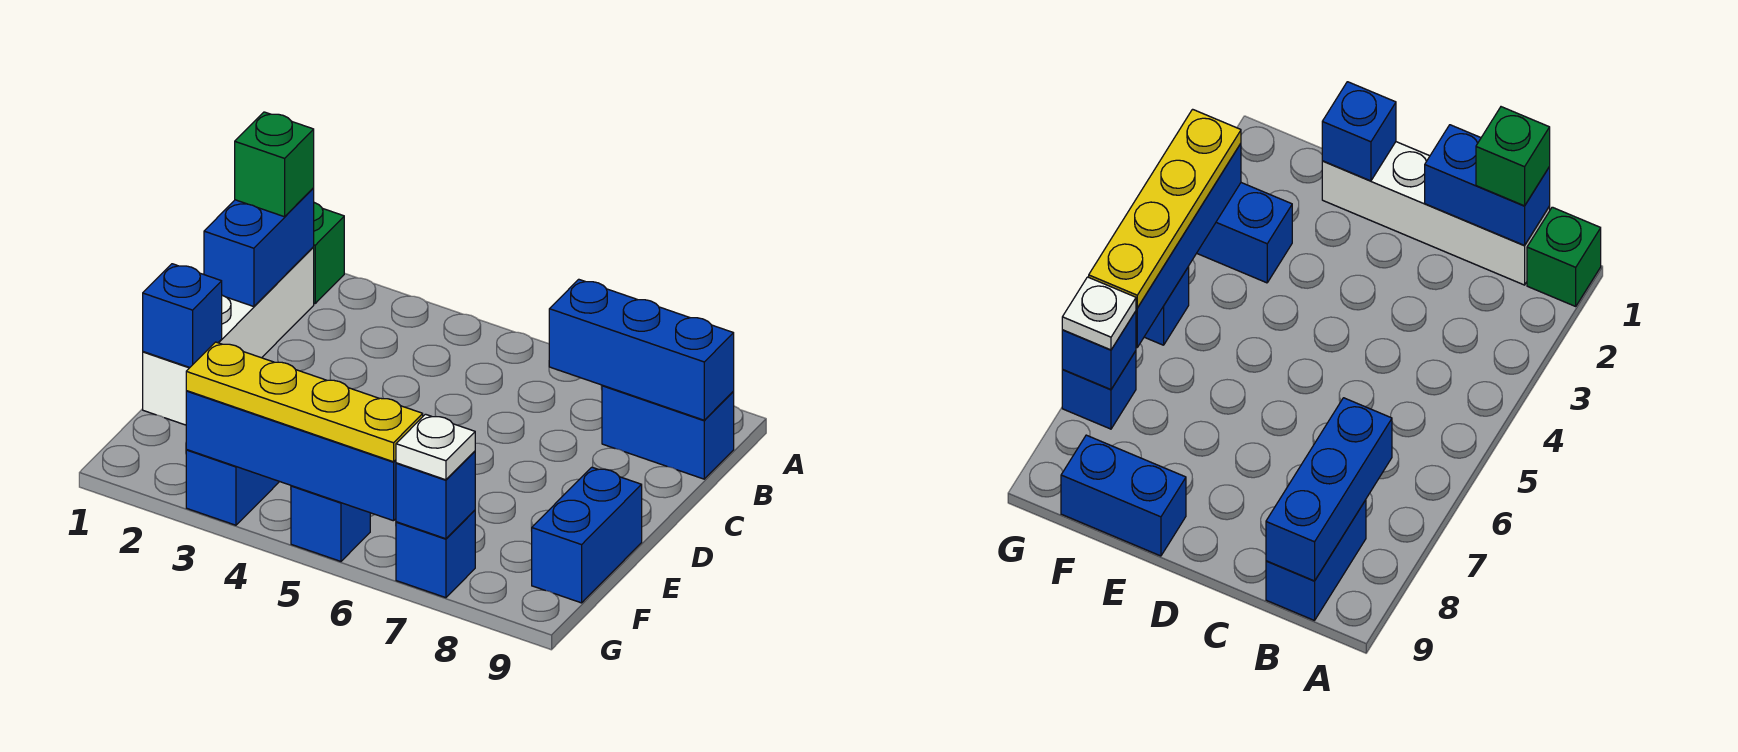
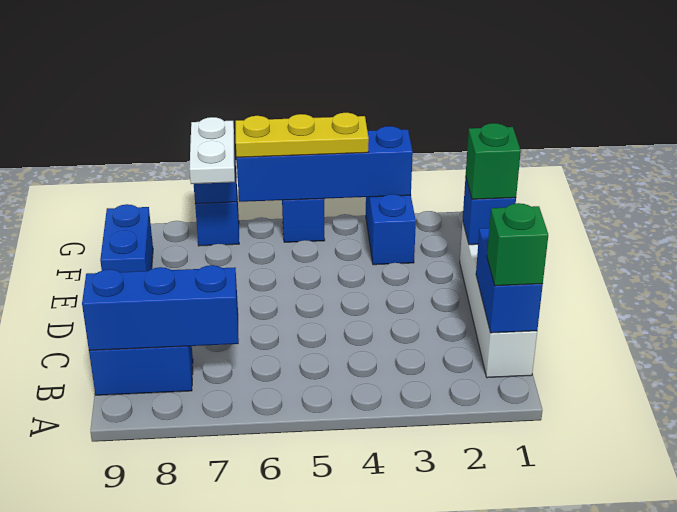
green 1x1 brick [314,203,344,303] -> green 1x1 brick moved to [466,123,521,199]
yellow 1x4 plate [186,342,423,462] -> yellow 1x3 plate [236,113,369,157]
white 1x1 plate [396,414,475,480] -> white 1x2 plate [190,117,235,184]

